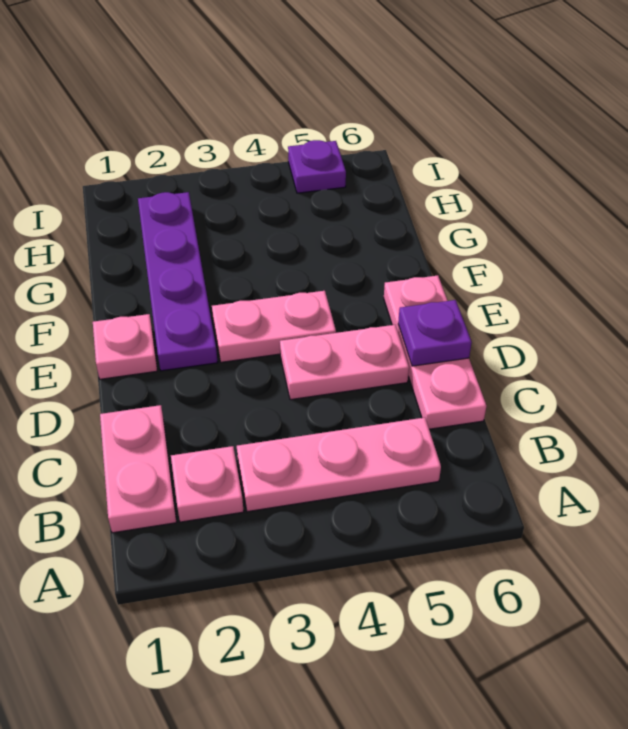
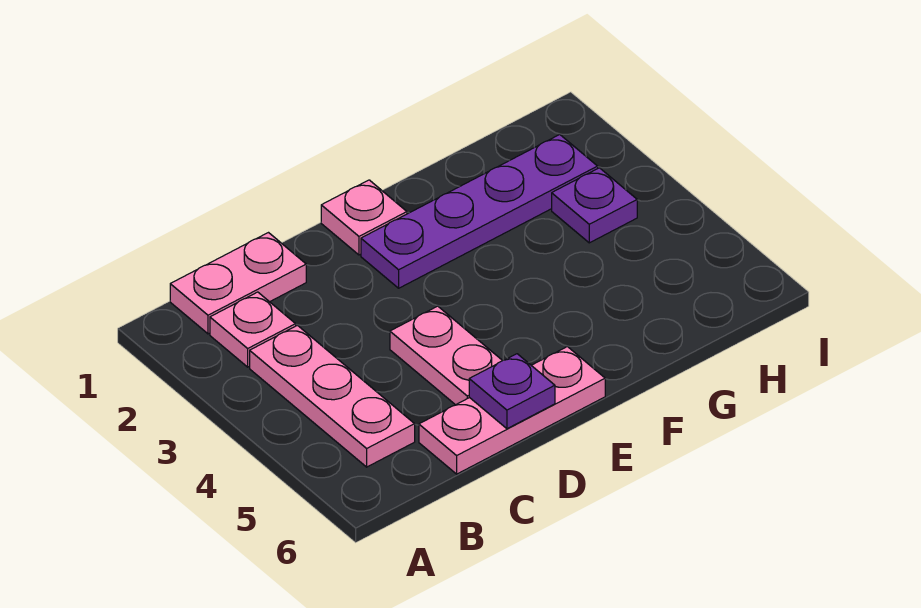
pink 1x2 plate [212,291,336,362] -> none
purple 1x1 plate [288,140,346,193] -> purple 1x1 plate moved to [552,168,637,243]

